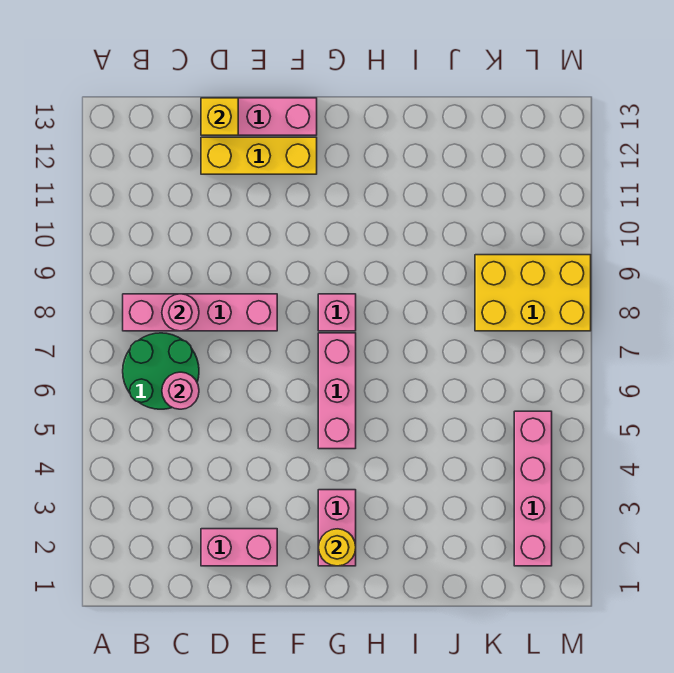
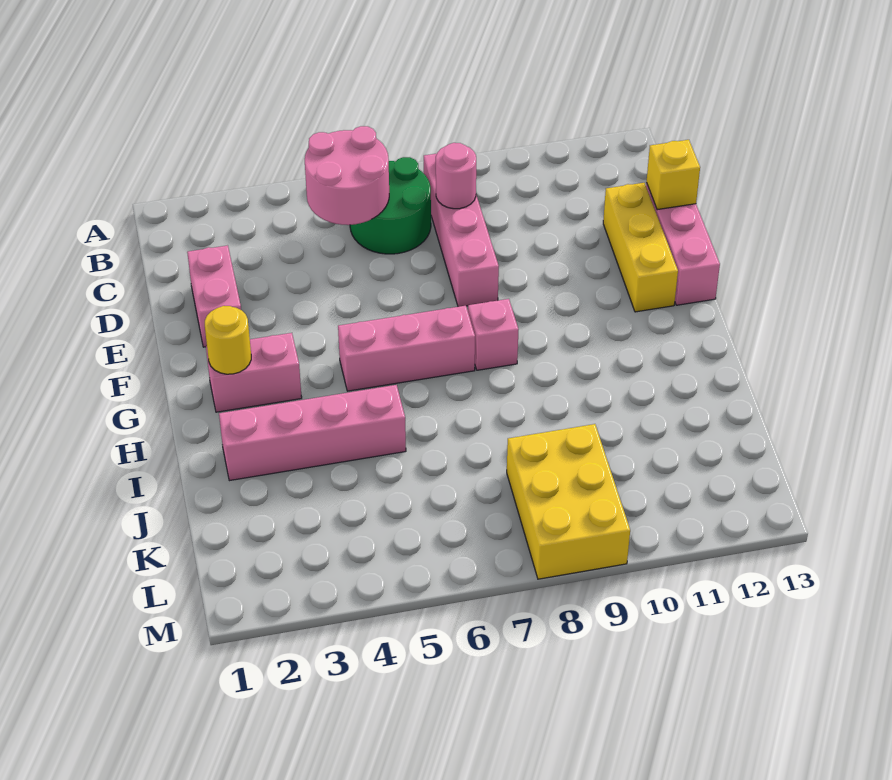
pink 1x1 round brick [162,372,199,409] -> pink 2x2 round brick [305,126,389,225]
pink 1x4 brick [514,411,552,566] -> pink 1x4 brick moved to [219,385,406,481]

